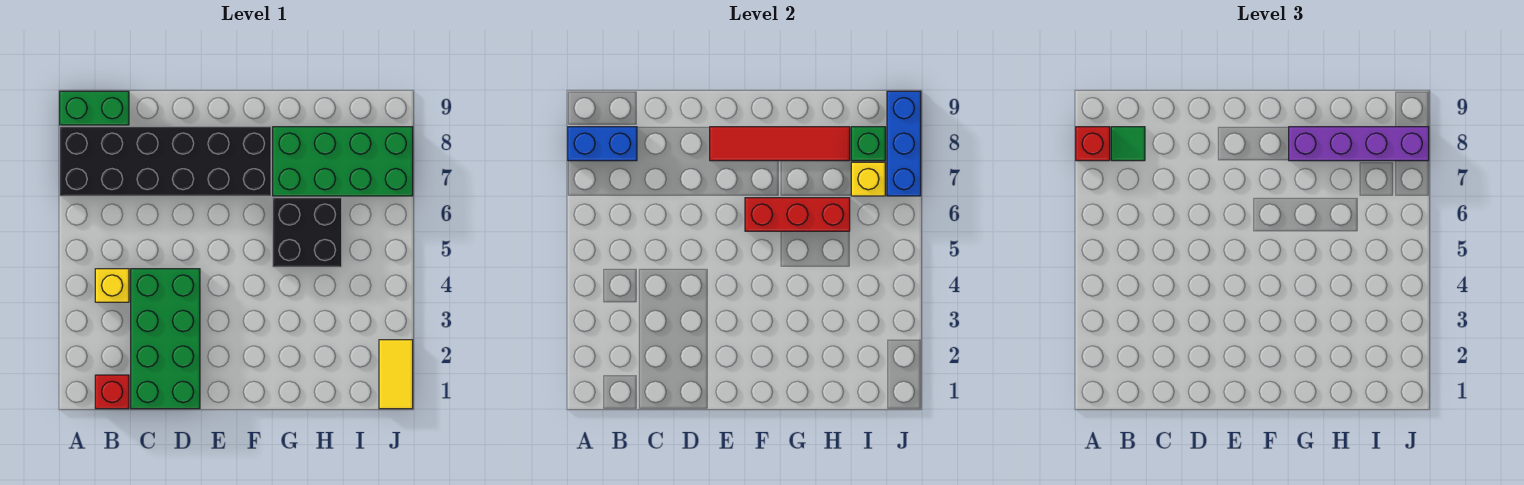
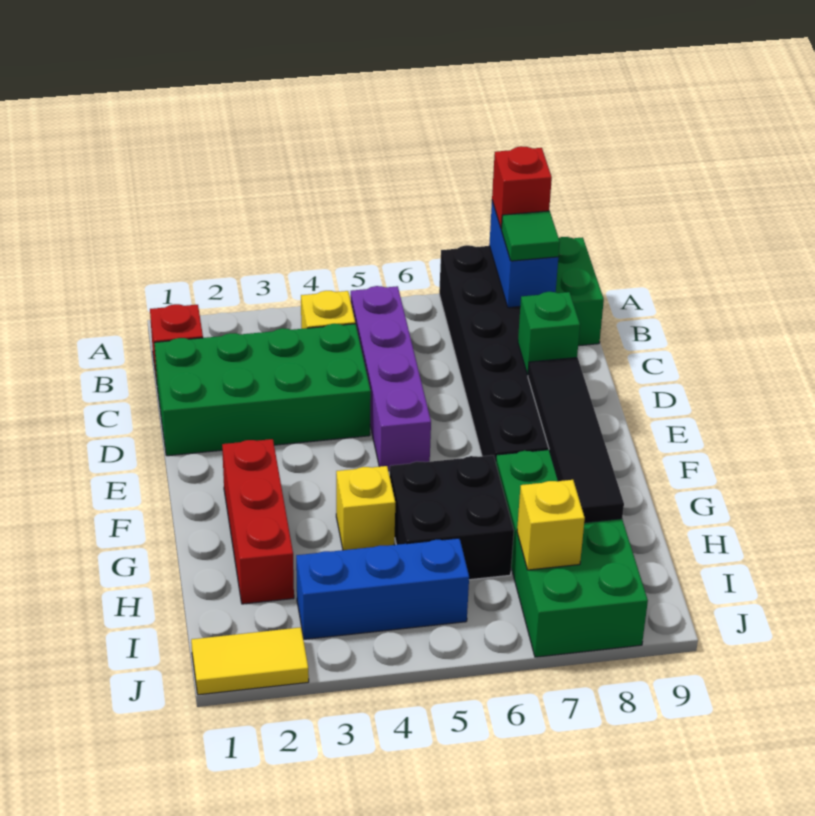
red 1x4 tile [710,127,850,161] -> black 1x4 tile [528,358,624,523]
red 1x3 brick [745,198,850,231] -> red 1x3 brick moved to [222,439,294,604]
none -> yellow 1x1 brick [336,466,395,550]
purple 1x4 brick [1289,127,1429,161] -> purple 1x4 brick moved to [351,286,431,471]
green 1x1 brick [851,127,885,161] -> green 1x1 brick moved to [518,292,580,375]
blue 1x3 brick [887,91,921,196] -> blue 1x3 brick moved to [296,538,469,639]

